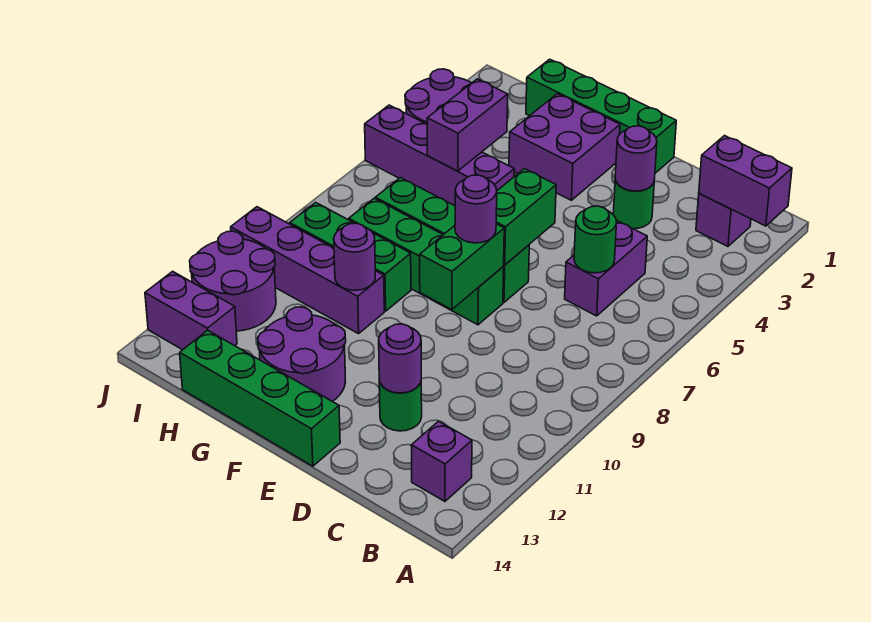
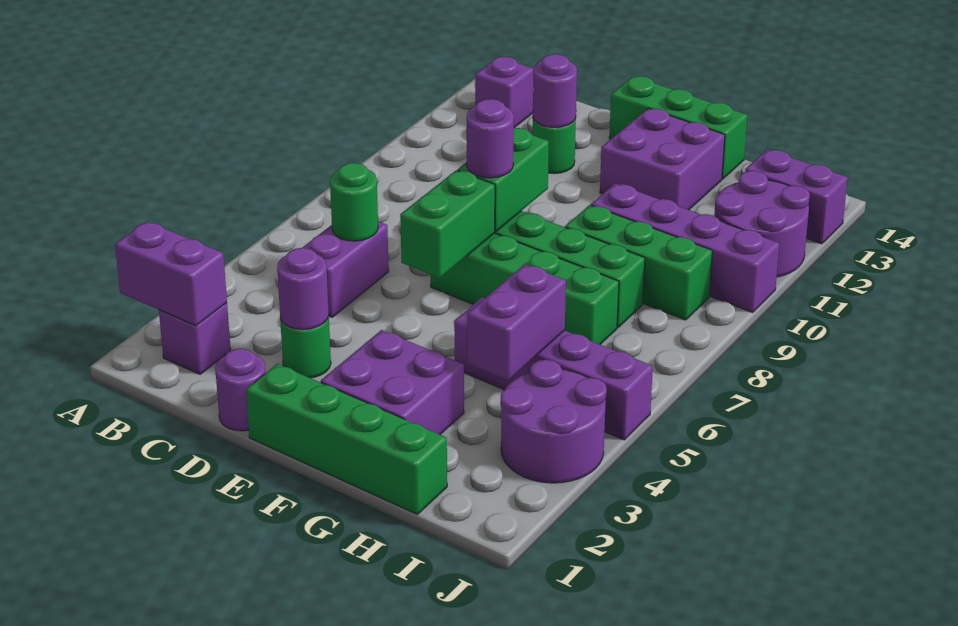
green 1x4 brick [180,330,340,466] -> green 1x3 brick [609,76,747,179]
purple 2x2 round brick [258,307,346,401] -> purple 2x2 brick [600,108,725,210]
purple 1x1 round brick [334,223,375,290] -> purple 1x1 round brick moved to [215,349,266,431]

